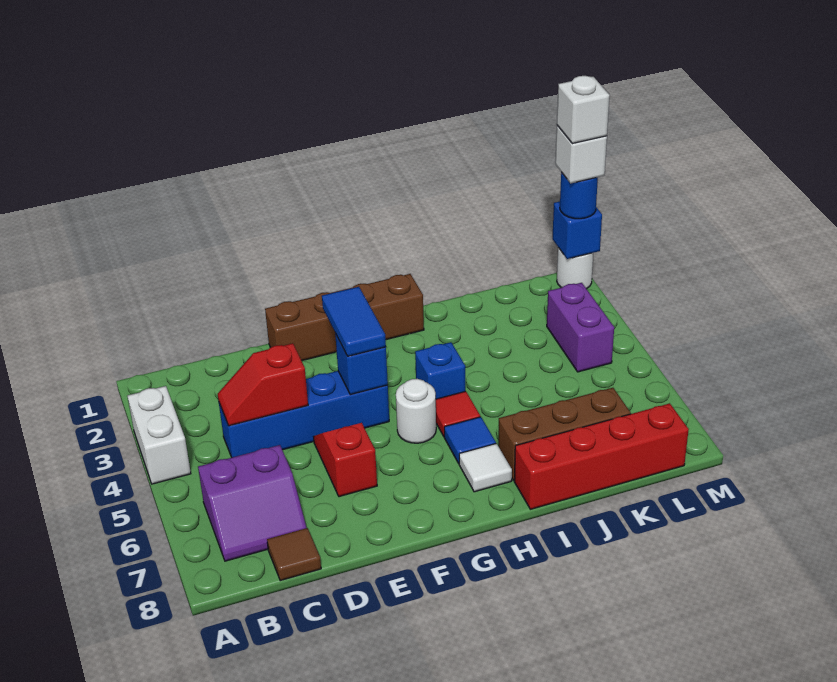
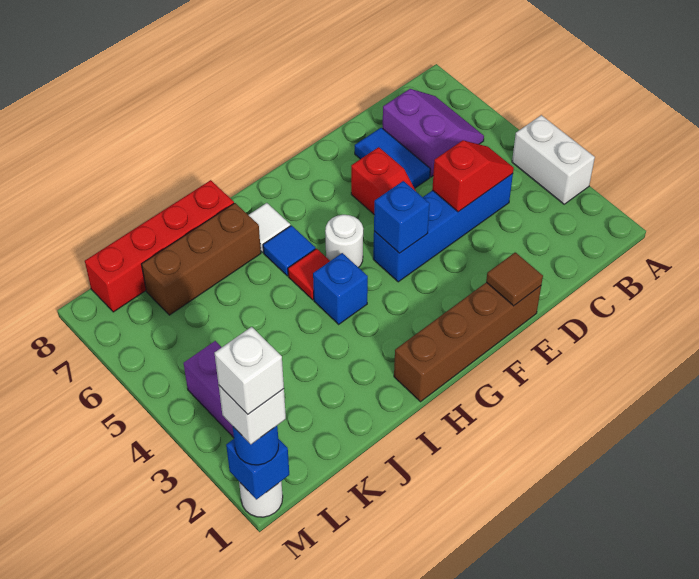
purple 2x2 slope [198,445,306,561] -> purple 2x2 slope turned to [383,89,484,177]
brown 1x1 tile [267,528,321,581] -> brown 1x1 tile moved to [486,252,543,306]
blue 1x2 tile [322,287,386,356] -> blue 1x2 tile moved to [355,128,430,188]

